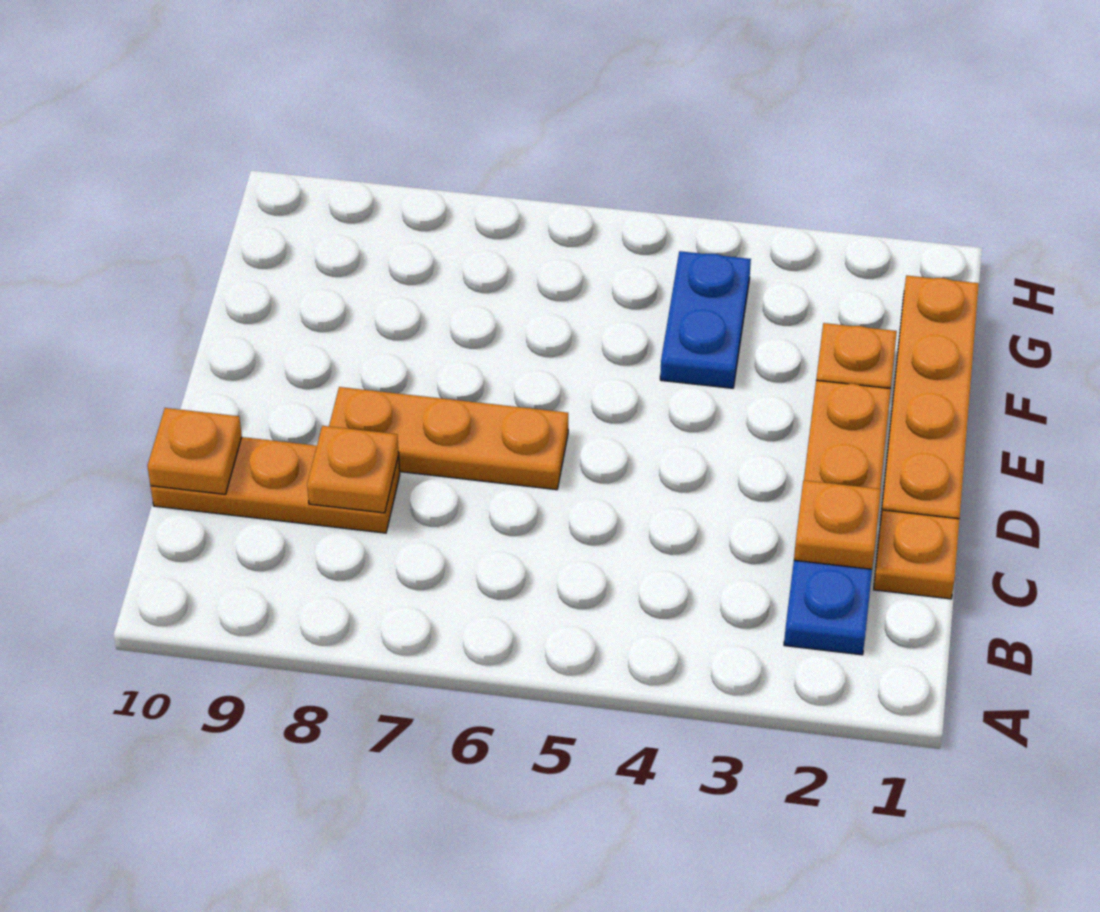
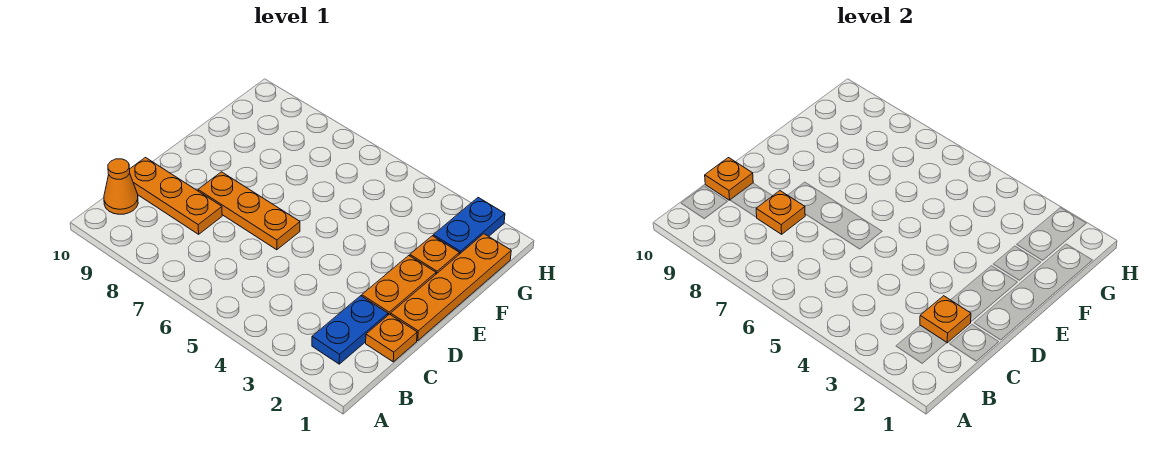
none -> orange 1x1 cone [104,159,138,214]
blue 1x2 plate [660,251,751,388] -> blue 1x2 plate moved to [433,198,505,254]

